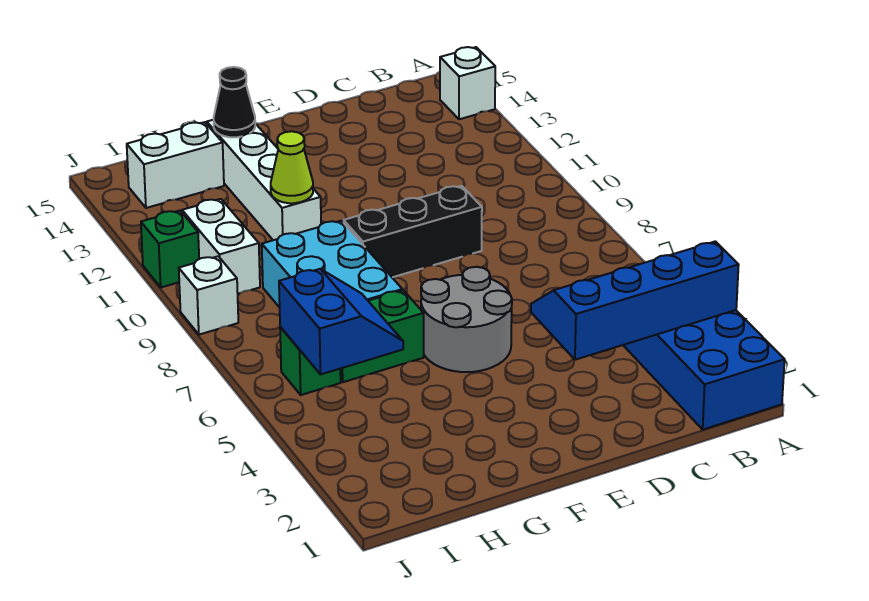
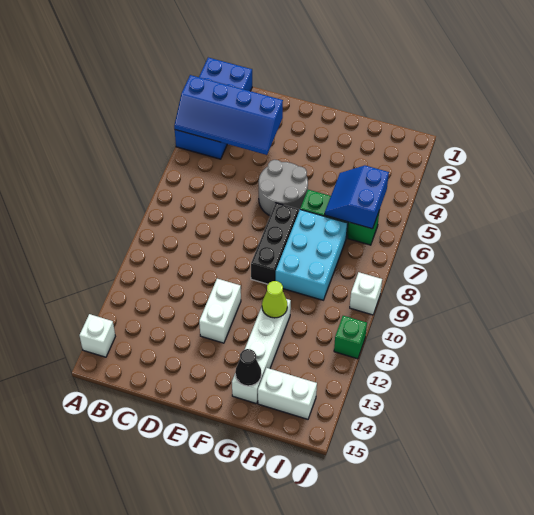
black 1x3 brick [344,186,482,277] -> black 1x3 brick turned to [251,203,299,284]
white 1x2 brick [182,199,260,294] -> white 1x2 brick moved to [199,279,241,343]

